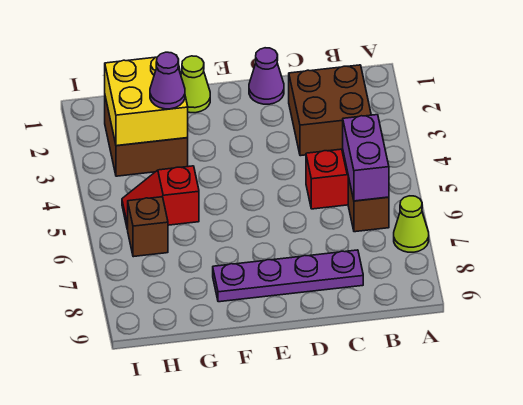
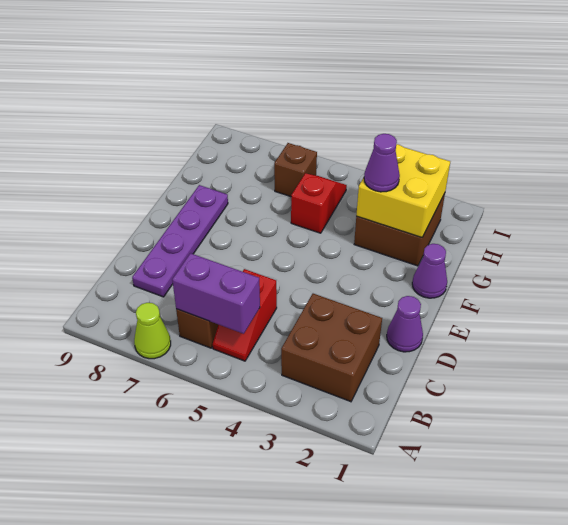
lime 1x1 cone [181,56,210,113] -> purple 1x1 cone [412,244,447,298]

